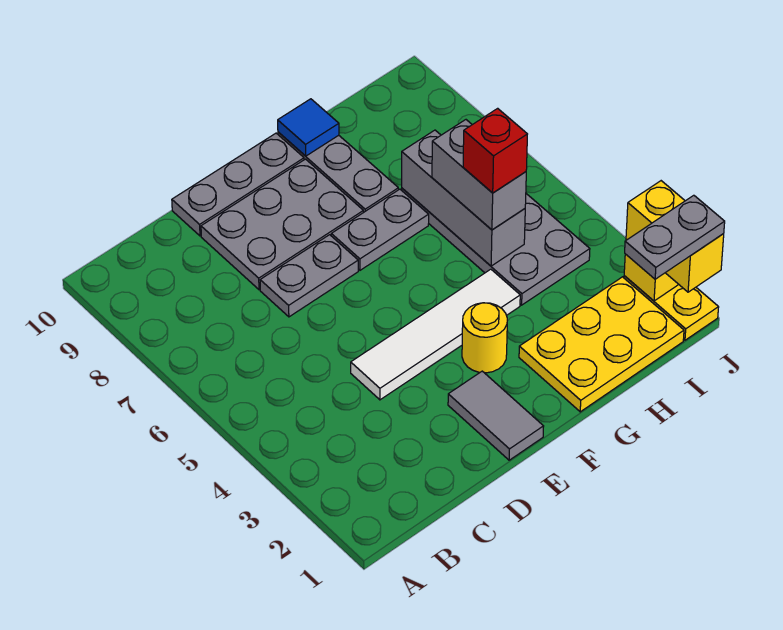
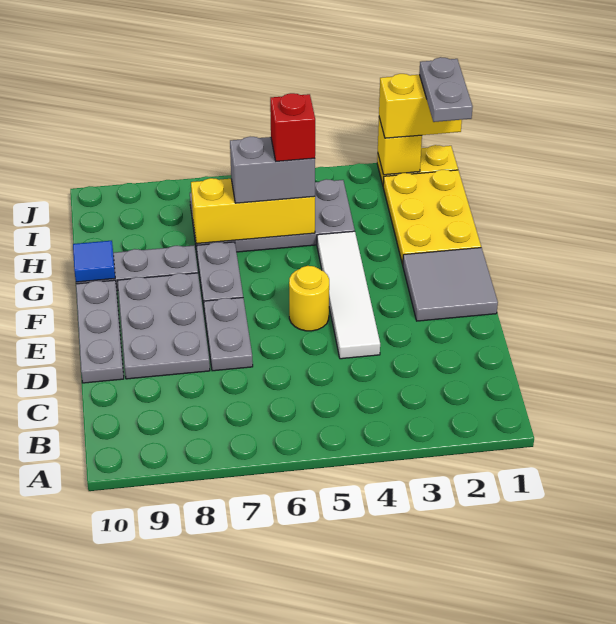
grey 1x2 tile [448,371,544,460] -> grey 2x2 tile [403,248,498,321]
yellow 1x1 round brick [462,303,507,373] -> yellow 1x1 round brick moved to [289,266,329,331]
grey 1x3 brick [402,130,525,266] -> yellow 1x3 brick [191,178,315,244]

